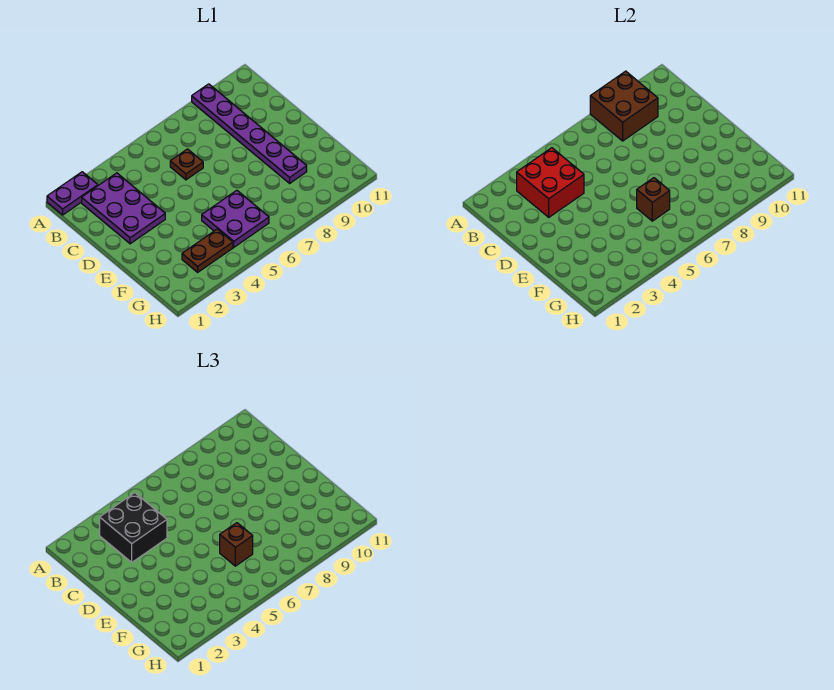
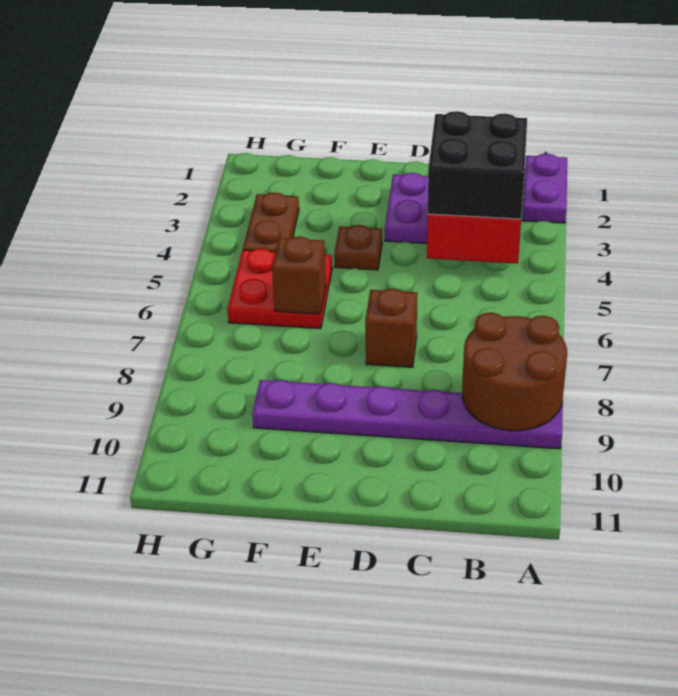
brown 2x2 brick [590,71,658,141] -> brown 2x2 round brick [462,313,567,431]
brown 1x1 plate [170,149,203,180] -> brown 1x1 plate moved to [334,225,382,270]
purple 2x2 plate [202,190,269,247] -> red 2x2 plate [227,249,332,329]
brown 1x1 brick [220,523,253,566] -> brown 1x1 brick moved to [365,289,417,367]

